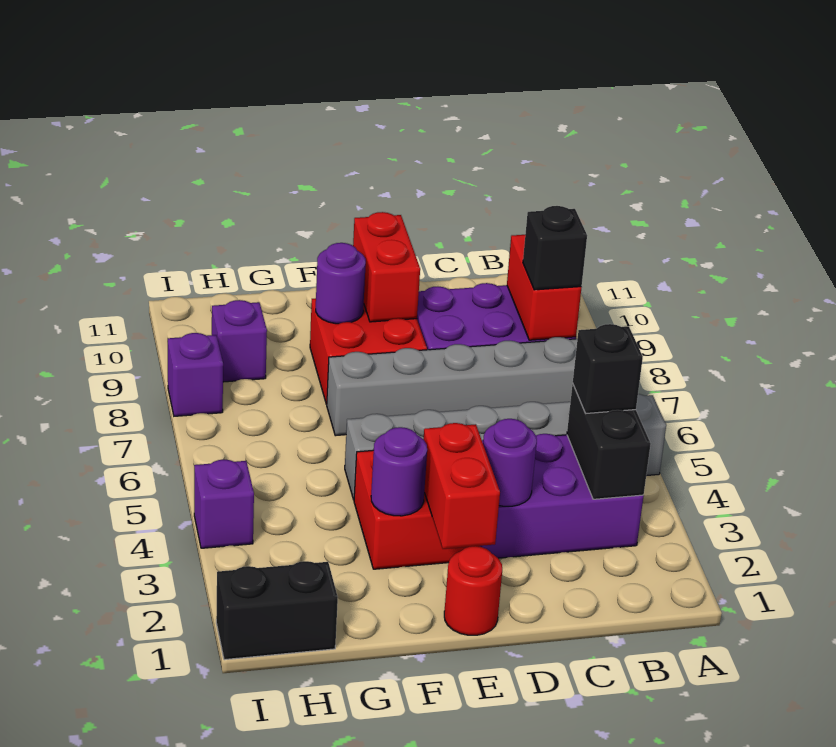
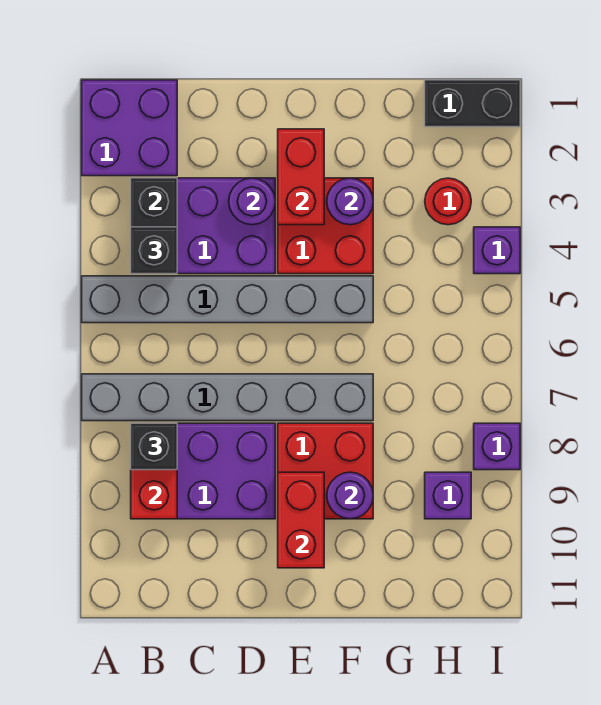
none -> purple 2x2 brick [82,80,177,176]
red 1x1 round brick [444,546,502,635] -> red 1x1 round brick moved to [425,178,471,225]

